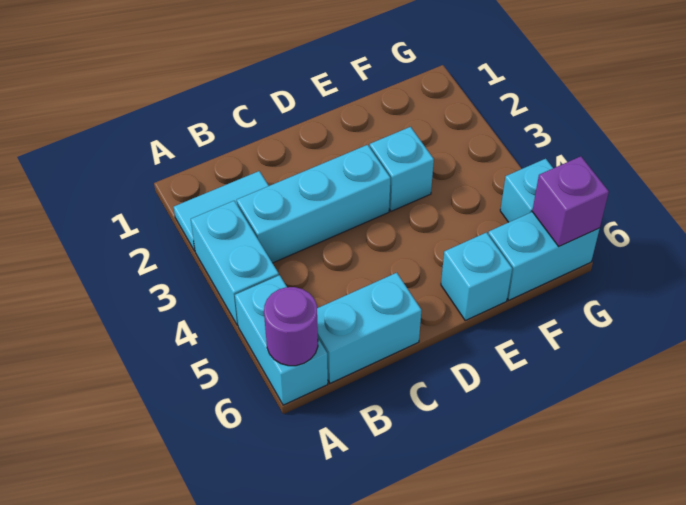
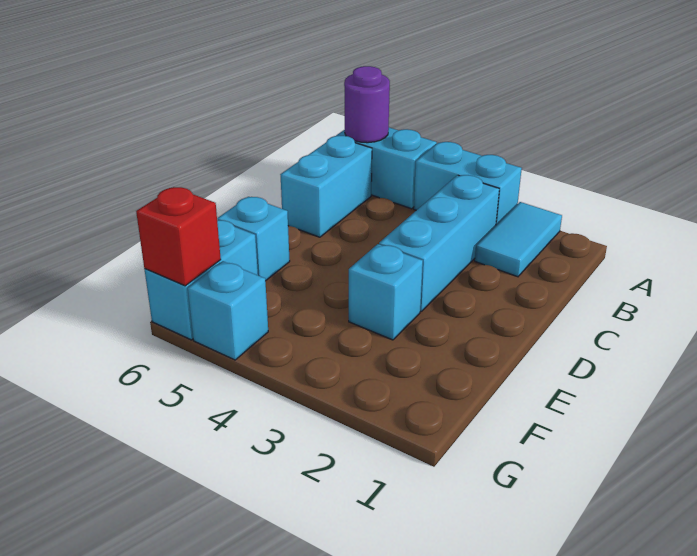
purple 1x1 brick [532,156,609,246] -> red 1x1 brick [136,187,221,286]

